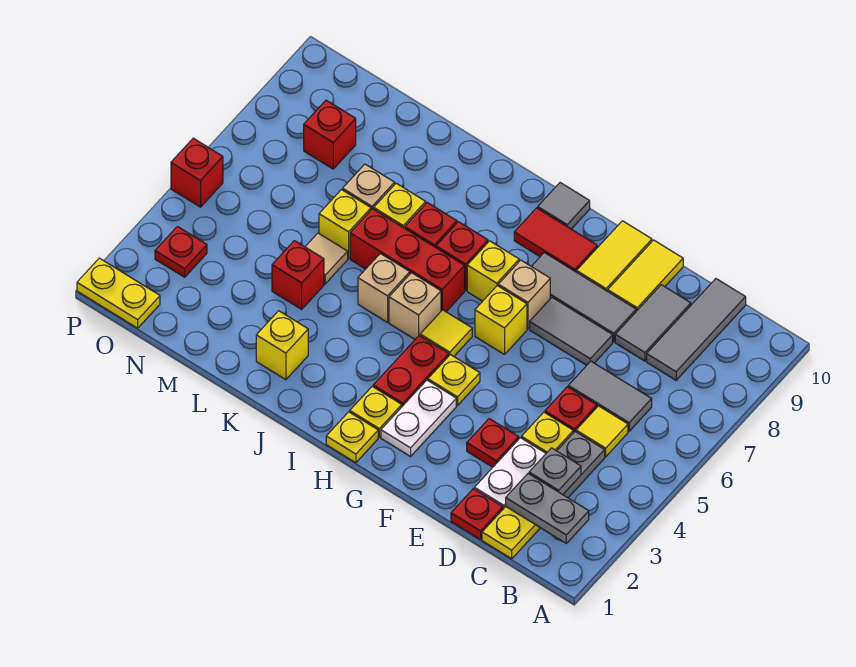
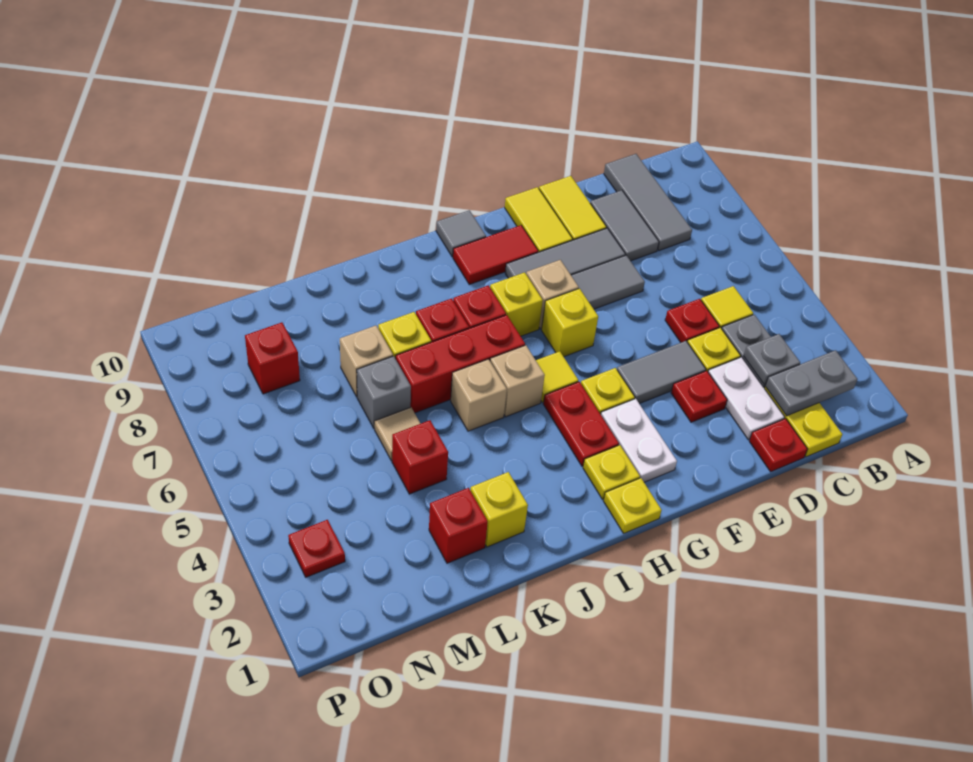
grey 1x2 tile [568,361,652,431] -> grey 1x2 tile moved to [617,341,706,404]
yellow 1x1 brick [319,190,371,258] -> grey 1x1 brick [357,356,411,428]
yellow 1x2 plate [77,258,160,328] -> none
red 1x1 brick [171,138,223,207] -> red 1x1 brick moved to [429,488,488,563]

